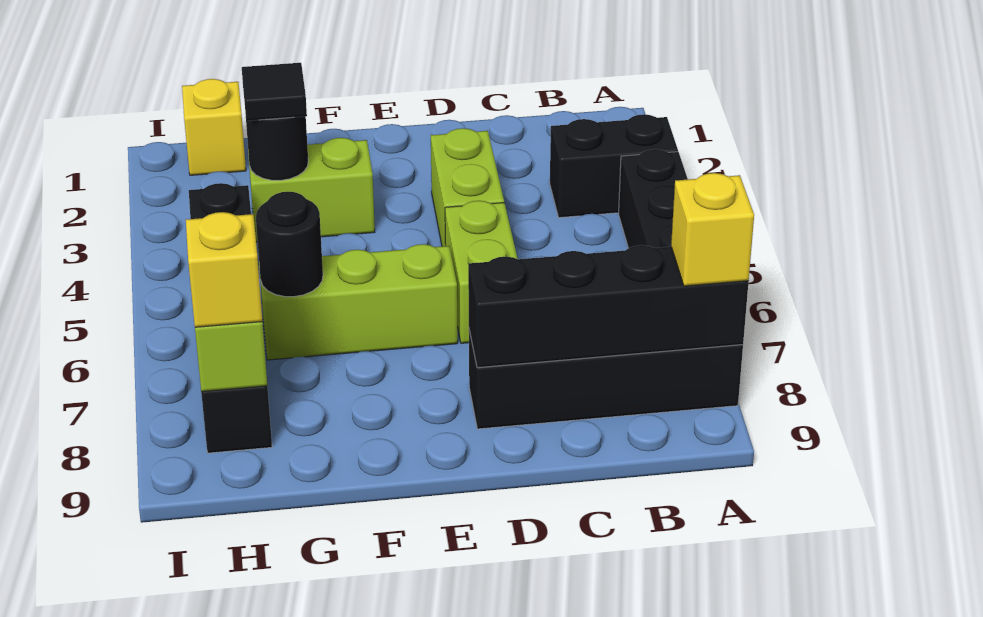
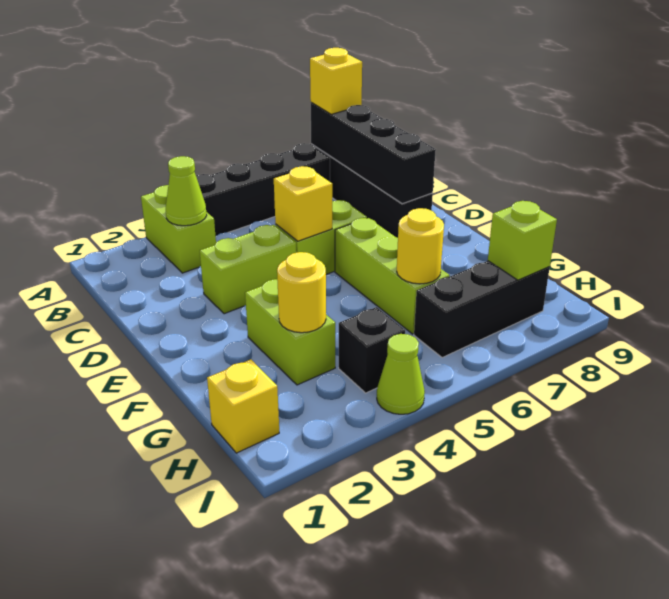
black 1x2 brick [550,114,678,218] -> lime 1x2 brick [141,185,216,273]
none -> lime 1x1 cone [166,156,207,226]
black 1x1 round brick [245,112,308,180] -> yellow 1x1 round brick [277,252,326,333]
black 1x1 tile [242,63,307,121] -> none
black 1x1 round brick [256,192,323,297] -> yellow 1x1 round brick [397,208,444,284]
yellow 1x1 brick [186,212,262,327] -> yellow 1x1 brick moved to [274,166,332,241]
none -> lime 1x1 cone [377,334,425,414]

